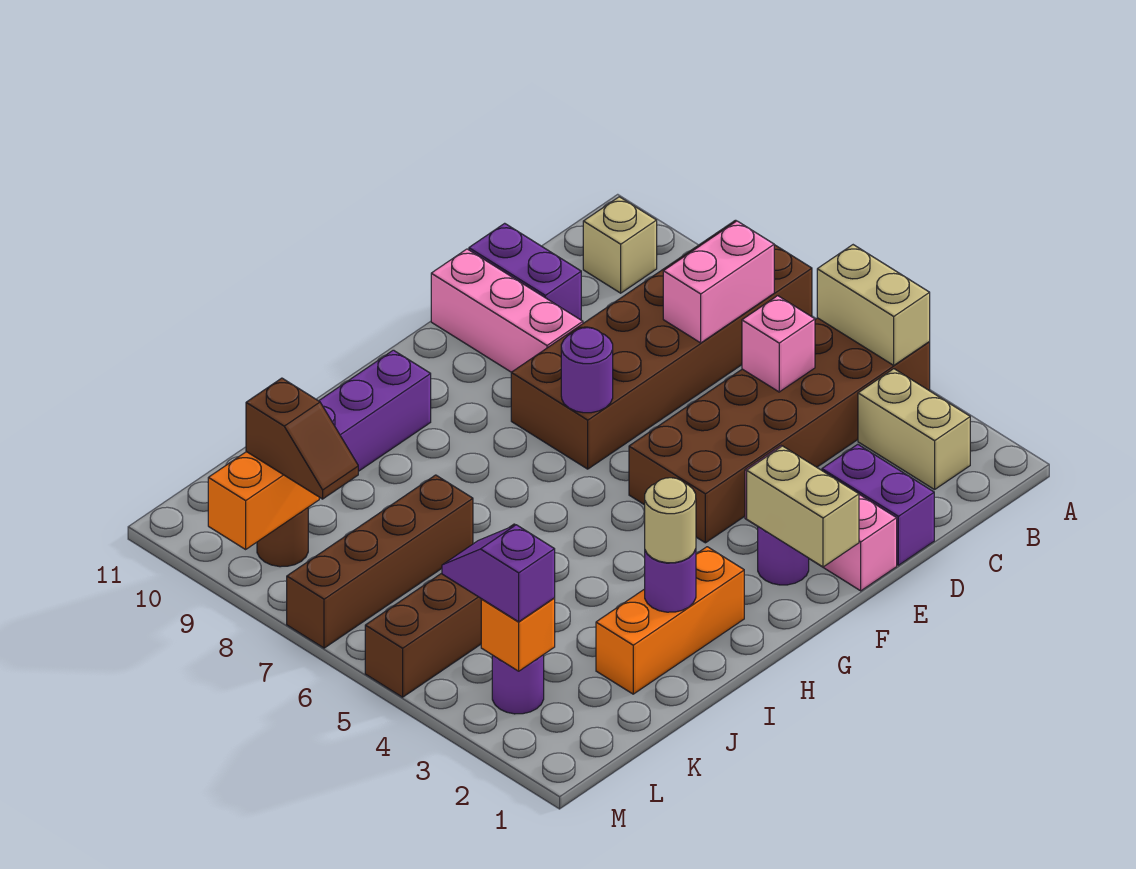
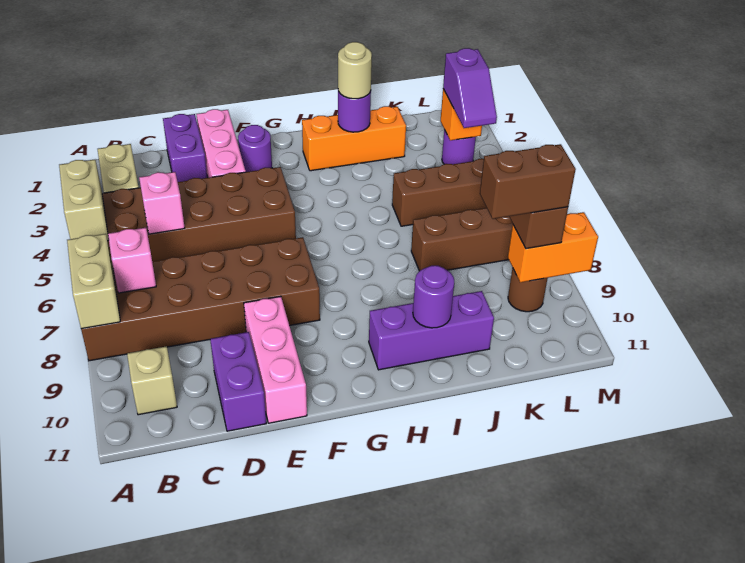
pink 1x2 brick [663,221,774,343] -> pink 1x1 brick [108,228,156,293]
tan 1x2 brick [747,446,859,567] -> tan 1x2 brick moved to [67,234,120,329]
purple 1x1 round brick [561,328,613,413] -> purple 1x1 round brick moved to [413,266,454,328]
none -> brown 1x2 brick [480,144,576,219]

